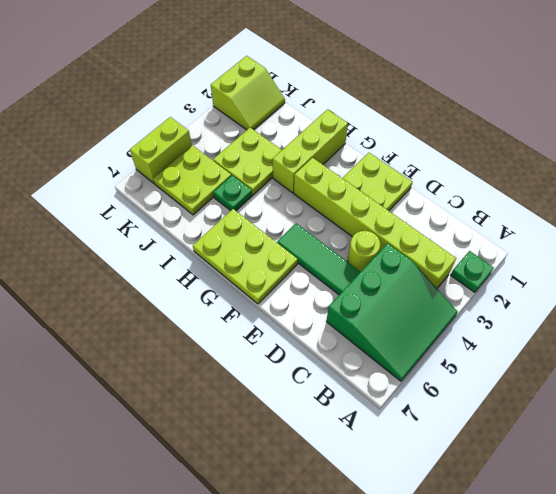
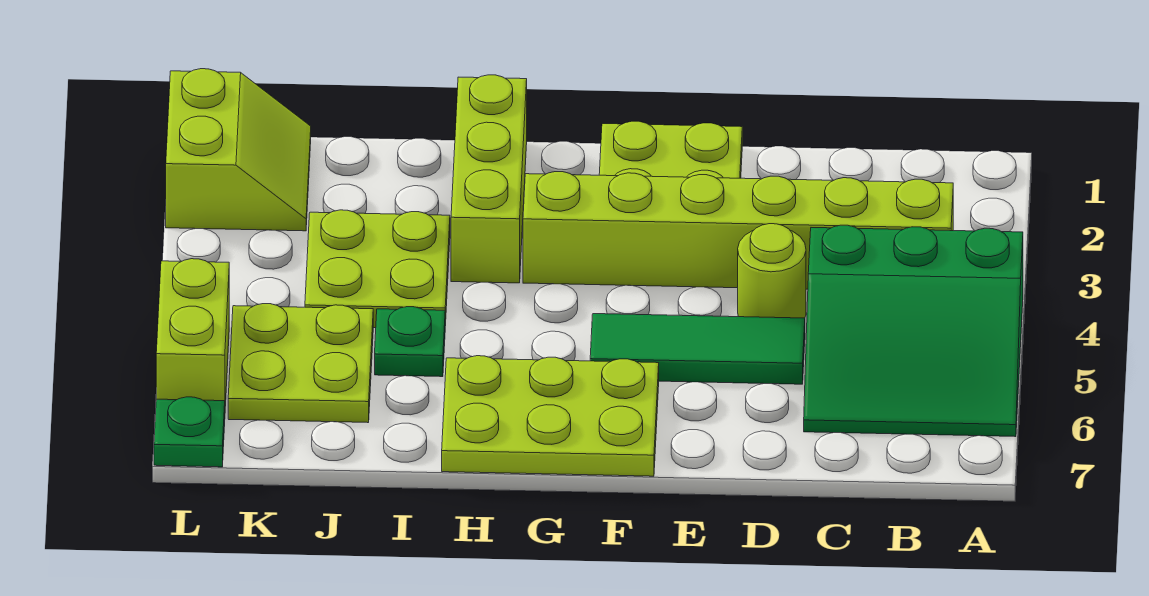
green 1x1 plate [451,251,494,292] -> green 1x1 plate moved to [154,397,225,467]
green 3x3 slope [326,243,458,381] -> green 3x3 slope turned to [804,225,1023,437]

